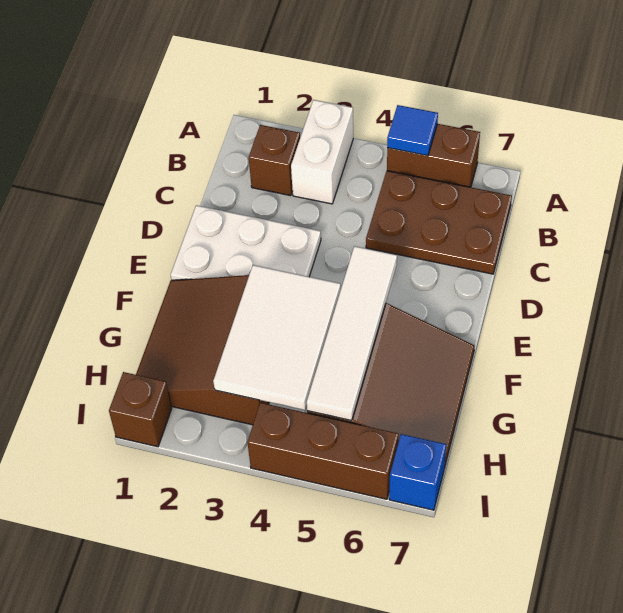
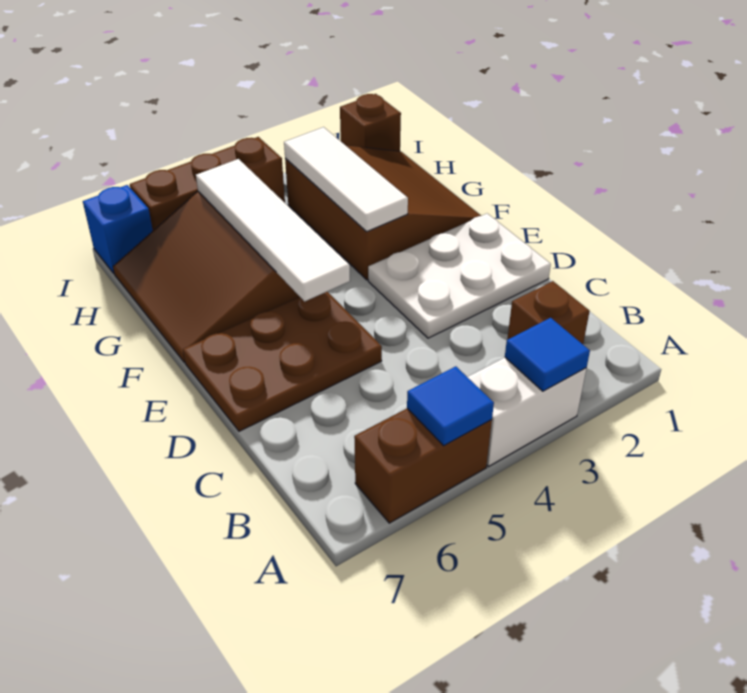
white 1x2 brick [291,100,353,204] -> white 1x2 brick turned to [468,358,586,466]
none -> blue 1x1 tile [505,318,590,391]
brown 2x3 plate [366,171,512,274] -> brown 2x3 plate moved to [183,292,382,431]
white 2x3 tile [213,265,341,410] -> white 1x3 tile [284,127,408,231]

